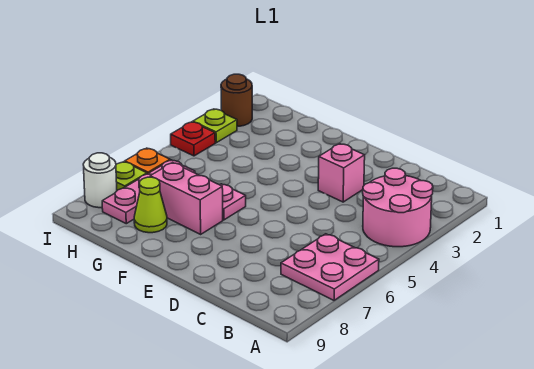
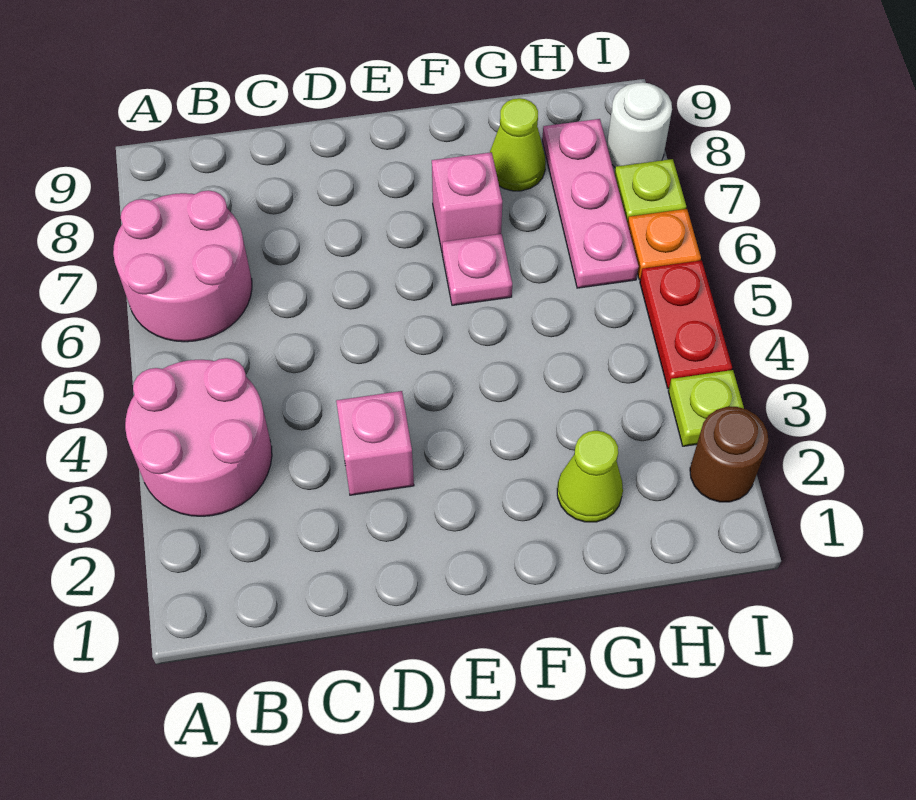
pink 2x2 plate [281,234,379,300] -> pink 2x2 round brick [113,190,252,342]
pink 1x2 brick [150,163,223,234] -> pink 1x1 brick [432,152,502,251]
none -> lime 1x1 cone [557,431,623,522]
red 1x1 plate [171,122,215,156] -> red 1x2 plate [640,260,732,389]

